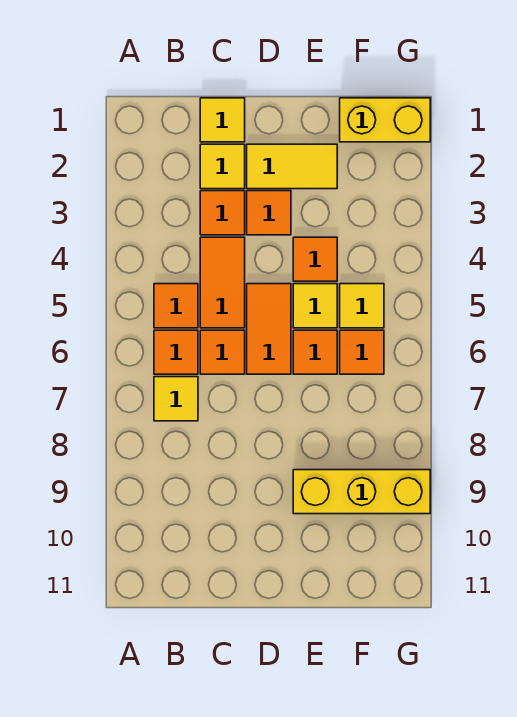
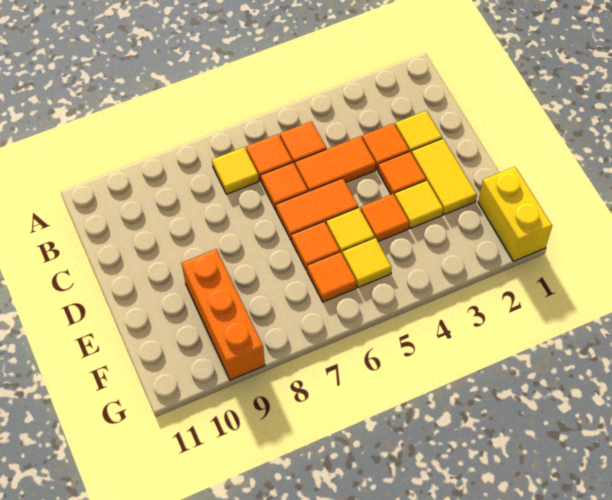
yellow 1x1 tile [200,98,245,142] -> yellow 1x1 tile moved to [395,180,443,229]
yellow 1x3 brick [293,470,430,514] -> orange 1x3 brick [182,249,265,380]

